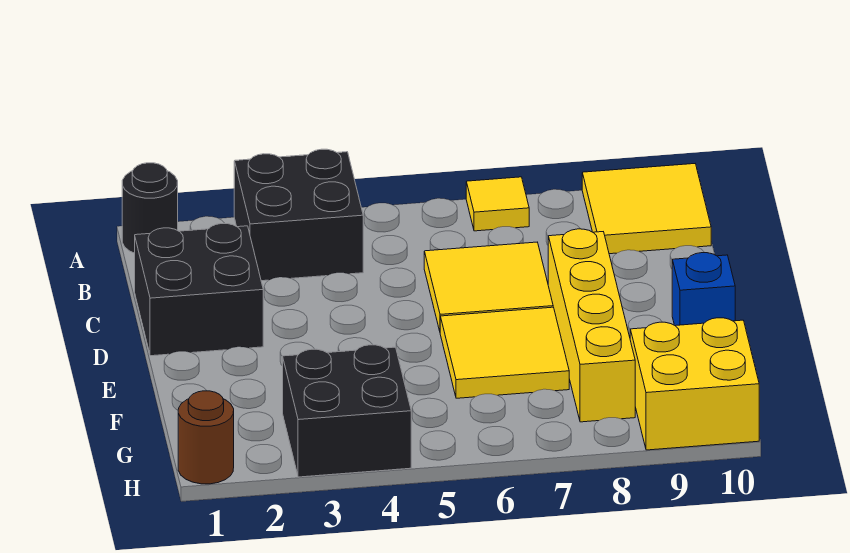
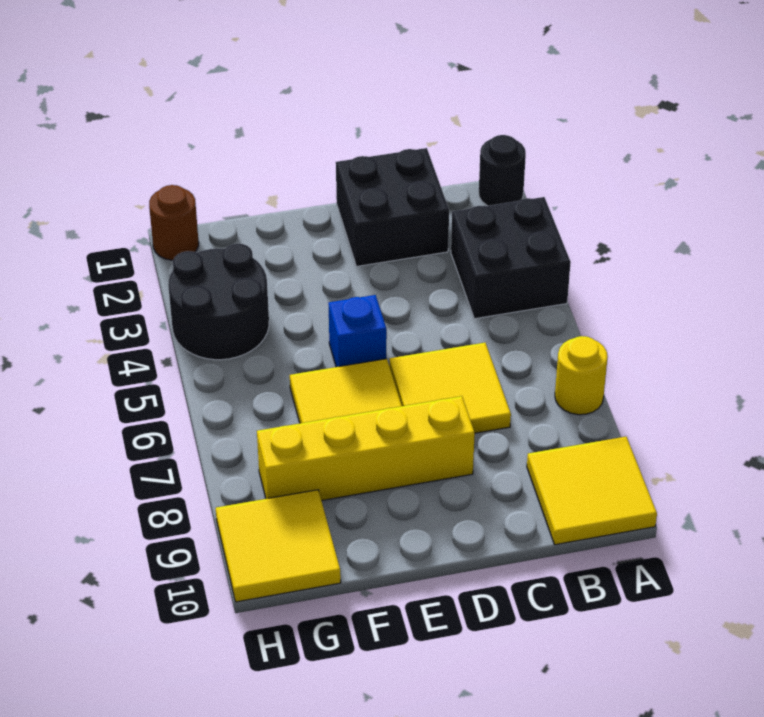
yellow 1x1 tile [466,177,529,231] -> yellow 1x1 round brick [555,336,608,415]
blue 1x1 brick [672,253,735,326] -> blue 1x1 brick moved to [328,295,387,367]
black 2x2 brick [283,345,411,477] -> black 2x2 round brick [168,244,269,360]
yellow 2x2 brick [630,318,759,450] -> yellow 2x2 tile [216,490,341,602]

